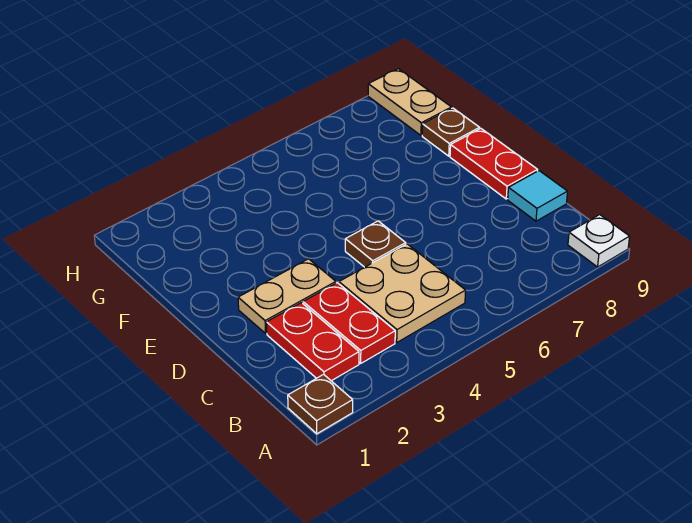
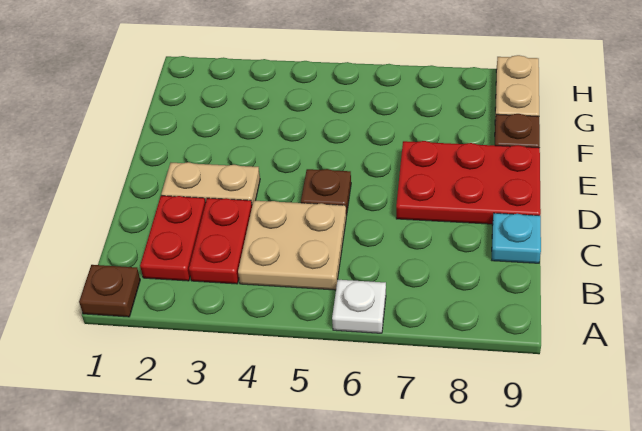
white 1x1 plate [568,215,630,267] -> white 1x1 plate moved to [332,280,386,333]
cyan 1x1 tile [508,171,568,221] -> cyan 1x1 plate [492,213,541,263]
red 1x2 plate [450,129,538,199] -> red 2x3 plate [396,141,541,224]

